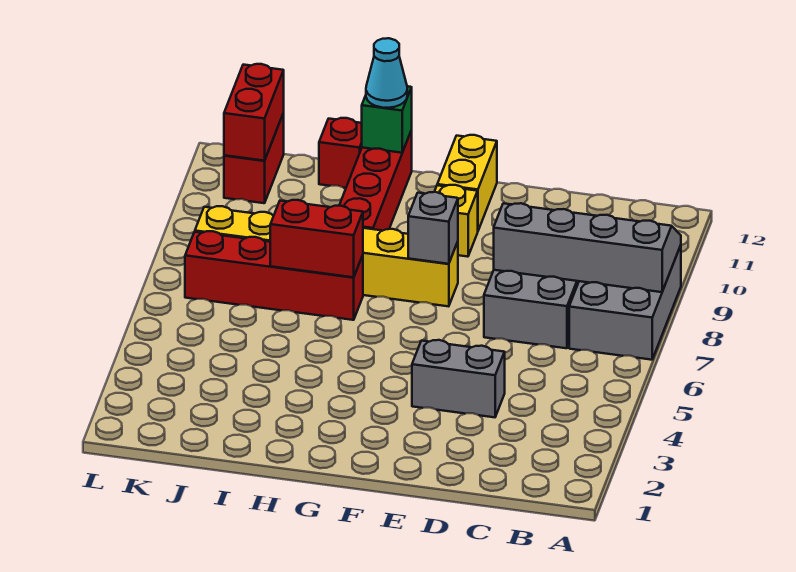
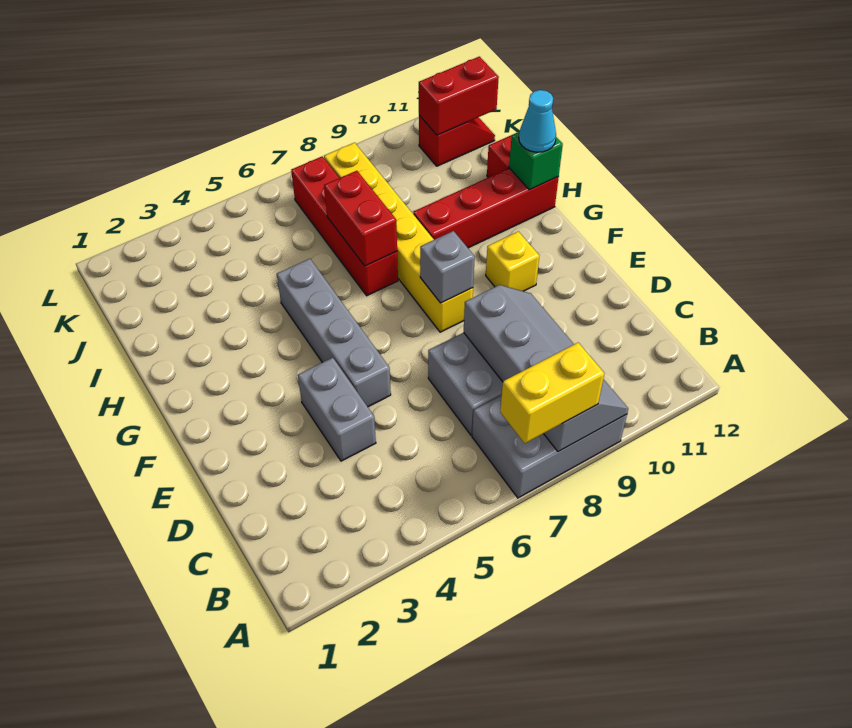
none -> grey 1x4 brick [277,259,391,407]
yellow 1x2 brick [437,135,497,230] -> yellow 1x2 brick moved to [500,343,604,443]
red 1x2 brick [224,113,284,203] -> red 1x2 slope [419,115,495,166]

